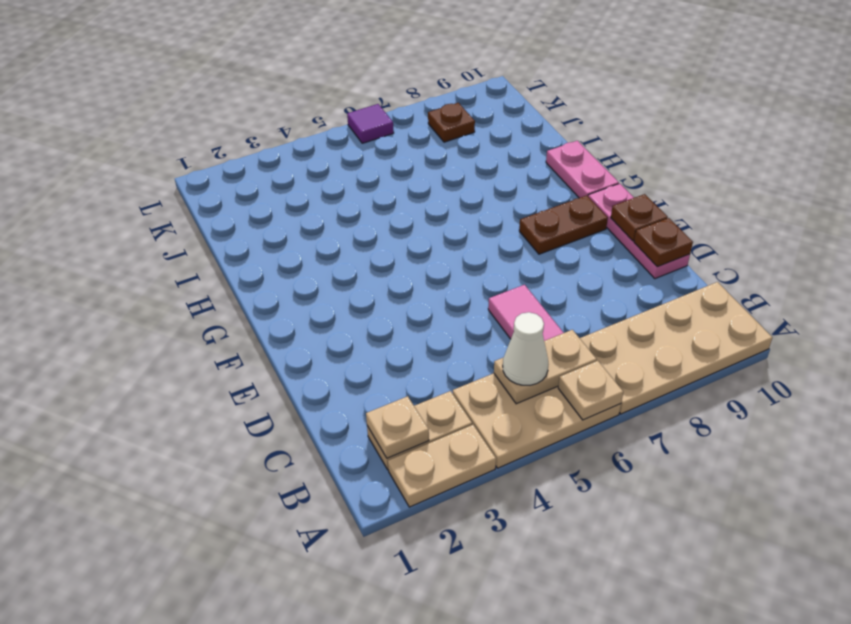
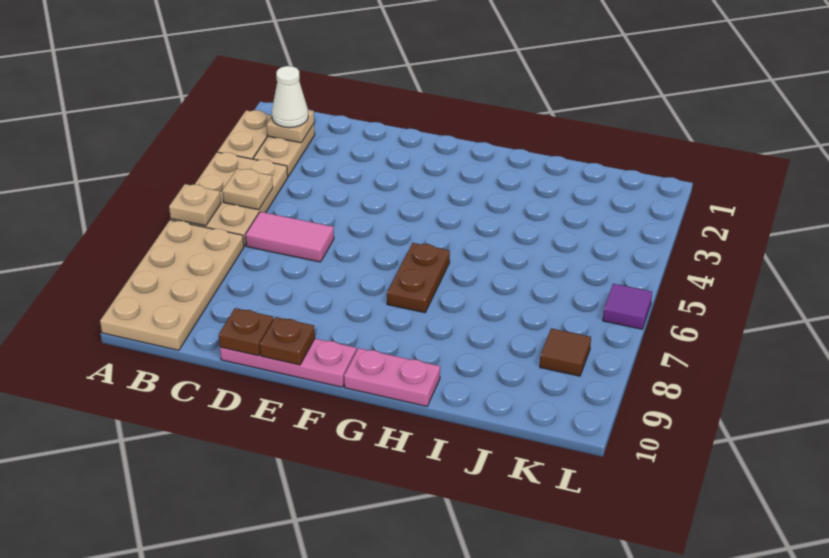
tan 1x2 plate [494,330,597,404] -> tan 1x1 plate [222,169,273,210]
white 1x1 cone [503,312,548,385] -> white 1x1 cone moved to [272,66,308,128]
brown 1x2 plate [519,195,608,254] -> brown 1x2 plate moved to [387,243,450,313]
brown 1x1 plate [428,103,475,142] -> brown 1x1 tile [540,328,591,376]

